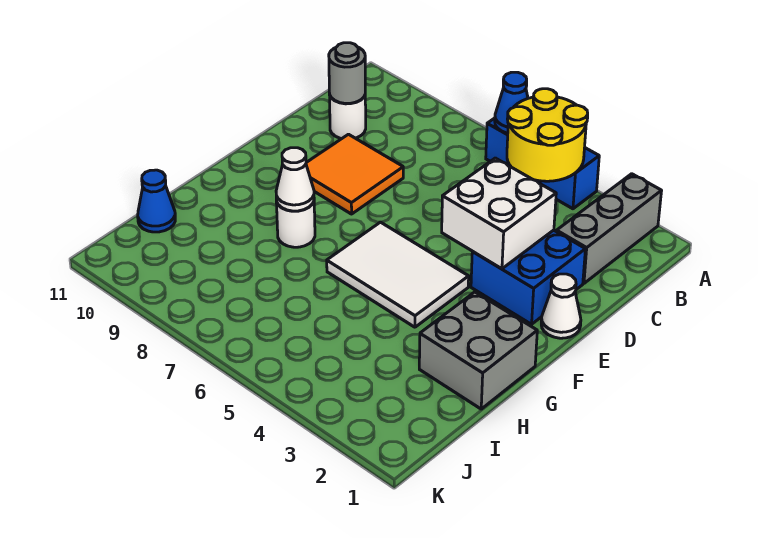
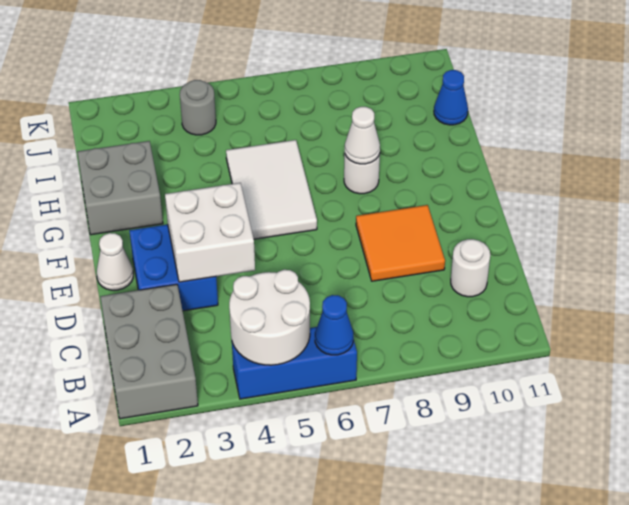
grey 1x3 brick [557,174,661,283] -> grey 2x3 brick [100,284,198,419]
yellow 2x2 round brick [507,89,588,181] -> white 2x2 round brick [229,270,310,365]
grey 1x1 round brick [329,43,365,103] -> grey 1x1 round brick moved to [180,80,216,135]
white 2x3 tile [327,222,469,327] -> white 2x3 tile turned to [226,140,317,239]

